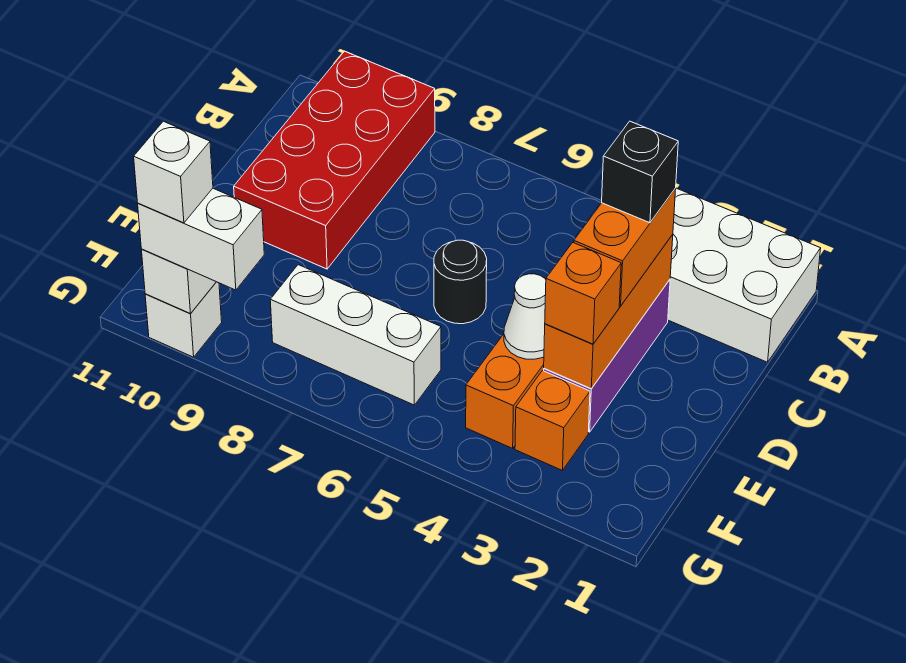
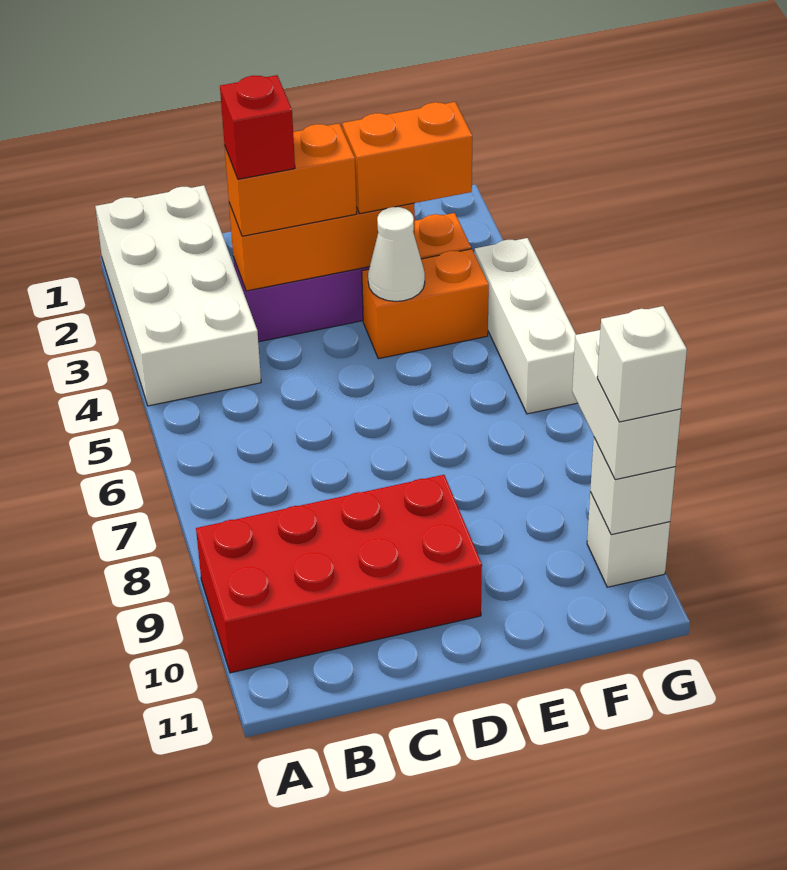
black 1x1 brick [602,121,678,223] -> red 1x1 brick [220,75,295,179]
black 1x1 round brick [434,240,487,324] -> none
orange 1x1 brick [545,243,621,344] -> orange 1x2 brick [342,102,472,214]
white 1x3 brick [270,265,441,405] -> white 1x3 brick moved to [475,238,577,414]

